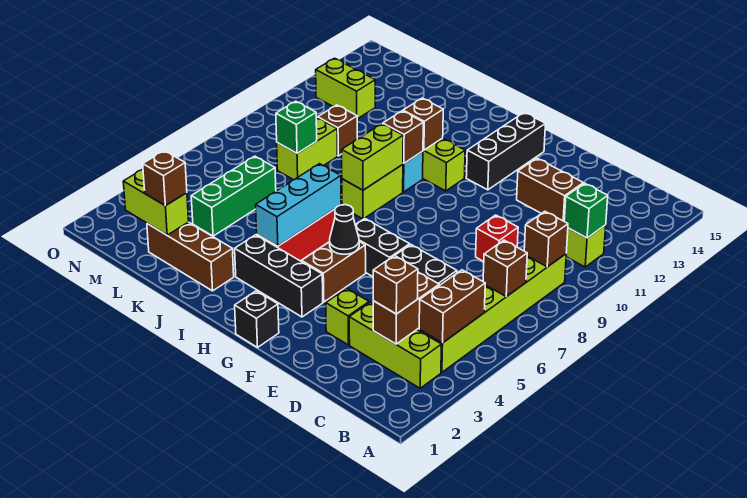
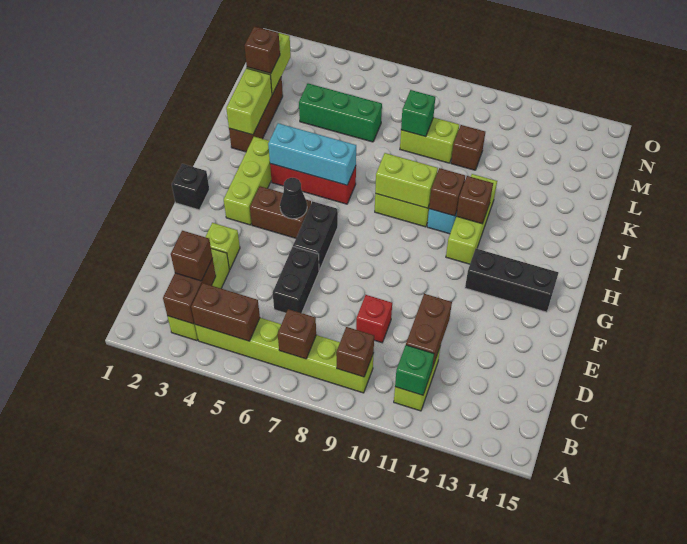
brown 1x2 brick [373,272,439,344] -> brown 1x2 brick turned to [163,259,216,324]
black 1x3 brick [235,235,323,317] -> lime 1x3 brick [224,137,271,225]
lime 1x2 brick [316,58,375,119] -> lime 1x2 brick moved to [226,68,272,135]

